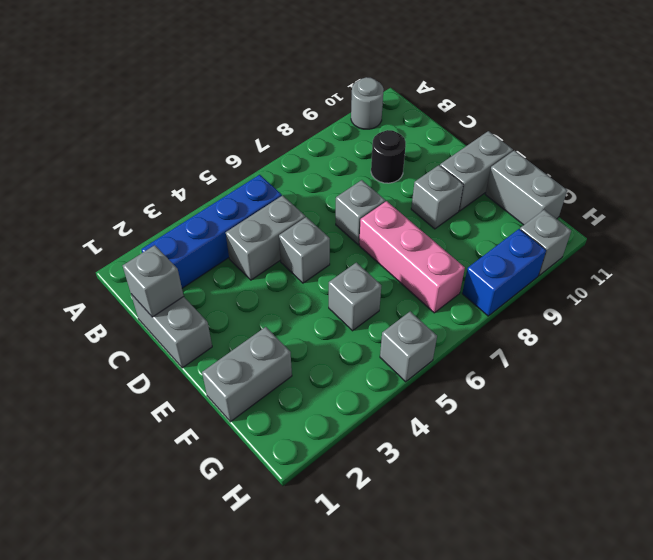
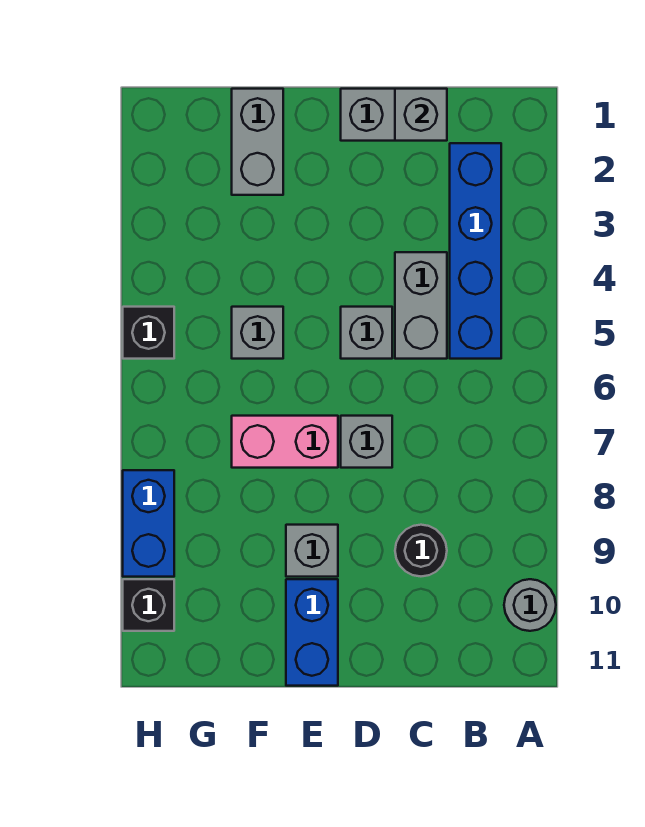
pink 1x3 brick [359,201,465,313] -> pink 1x2 brick [232,416,338,468]
grey 1x2 brick [440,131,513,211] -> blue 1x2 brick [286,579,338,686]
grey 1x2 brick [485,150,567,225] -> none
grey 1x1 brick [380,312,437,382] -> black 1x1 brick [123,307,174,359]
grey 1x1 brick [520,210,571,275] -> black 1x1 brick [123,579,174,631]

